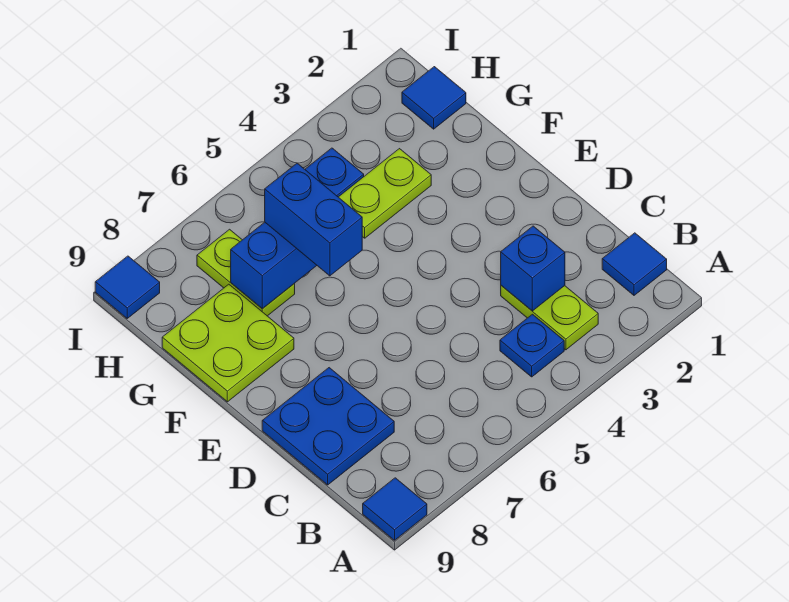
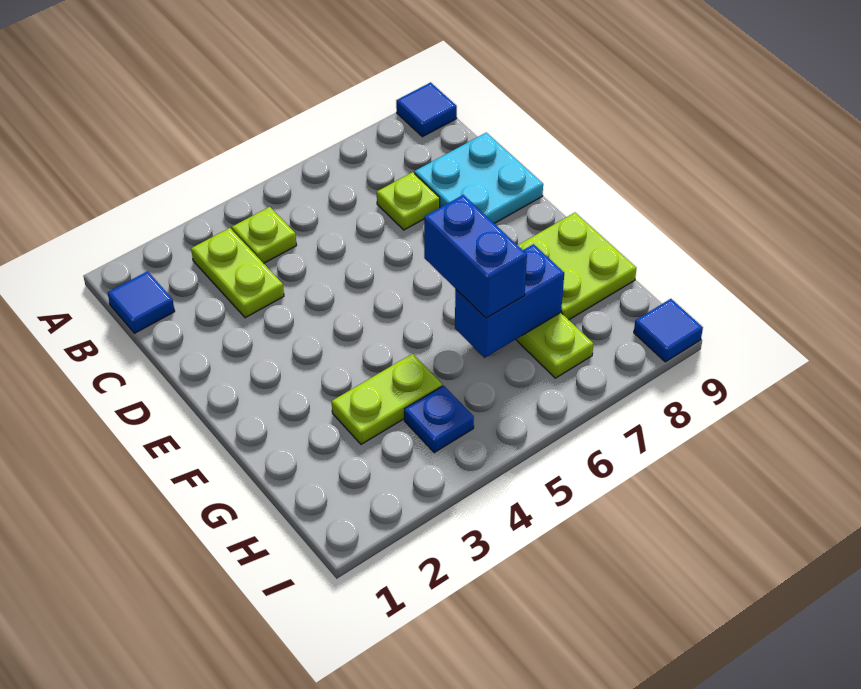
blue 1x1 plate [500,314,564,377] -> lime 1x1 plate [232,207,297,263]
blue 1x1 brick [501,226,565,311] -> none
none -> lime 1x1 plate [377,172,440,230]
blue 2x2 plate [262,368,394,485] -> cyan 2x2 plate [414,133,543,223]
blue 1x1 tile [402,67,466,129] -> none

